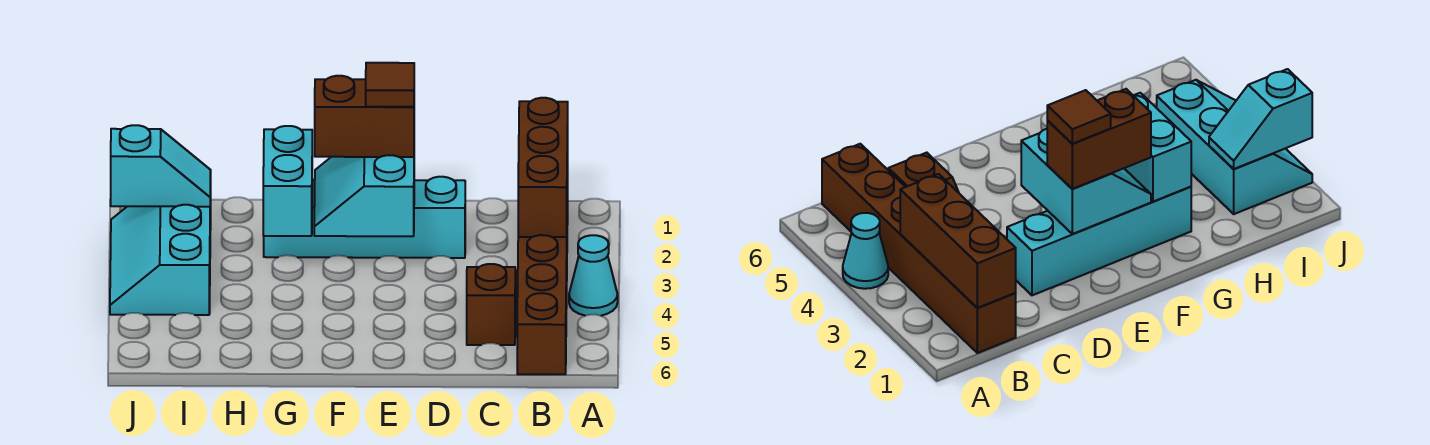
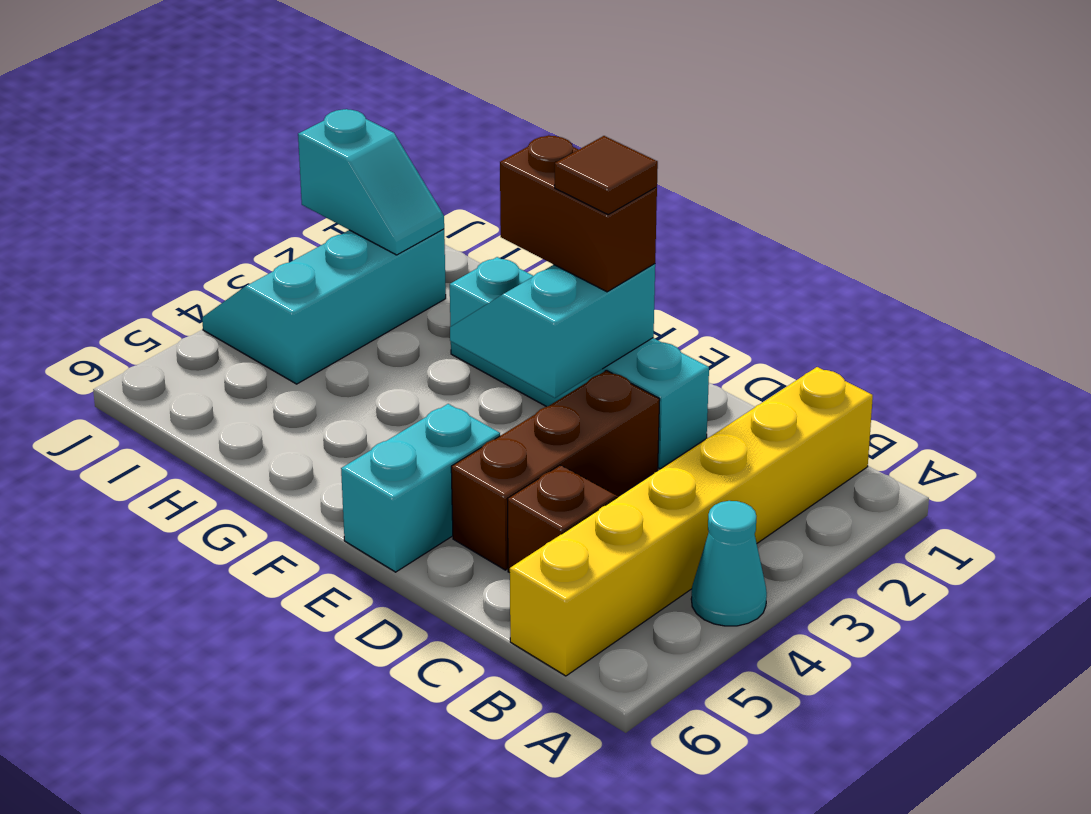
brown 1x6 brick [517,176,568,374] -> yellow 1x6 brick [510,367,873,676]
brown 1x3 brick [518,98,568,237] -> brown 1x3 brick moved to [451,370,660,570]
cyan 1x2 brick [263,126,312,236] -> cyan 1x2 brick moved to [341,404,500,572]

